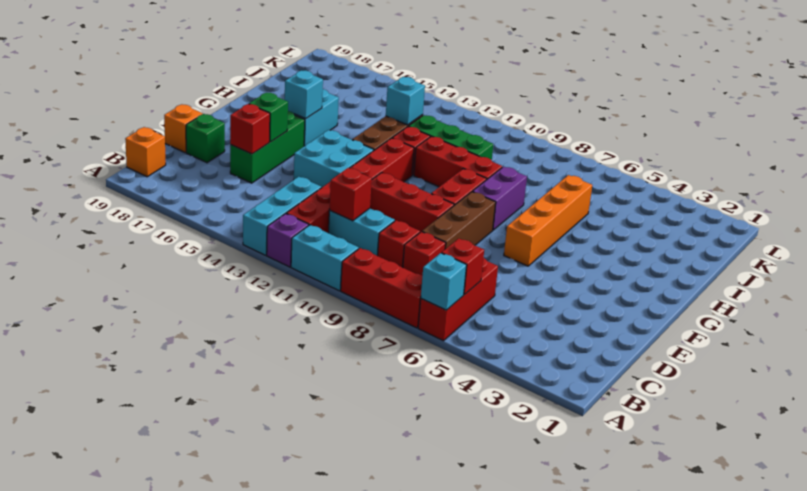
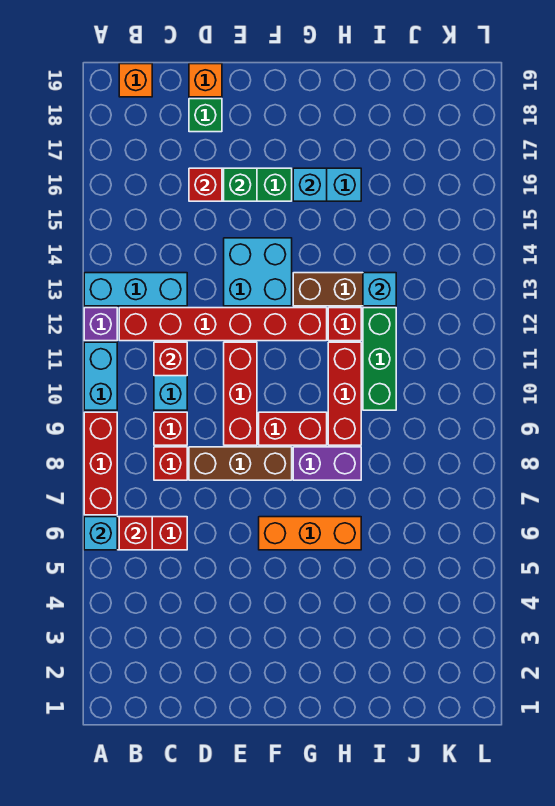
orange 1x4 brick [504,175,592,266] -> orange 1x3 brick [259,517,361,550]

